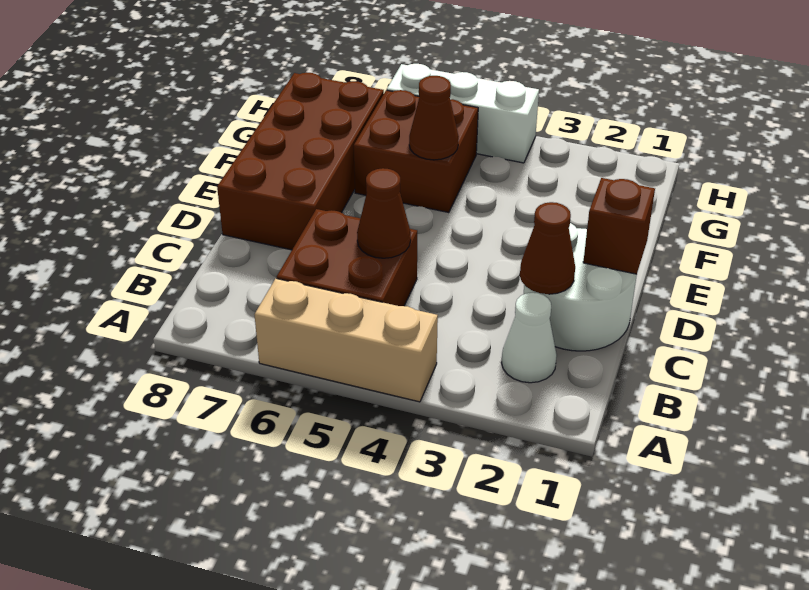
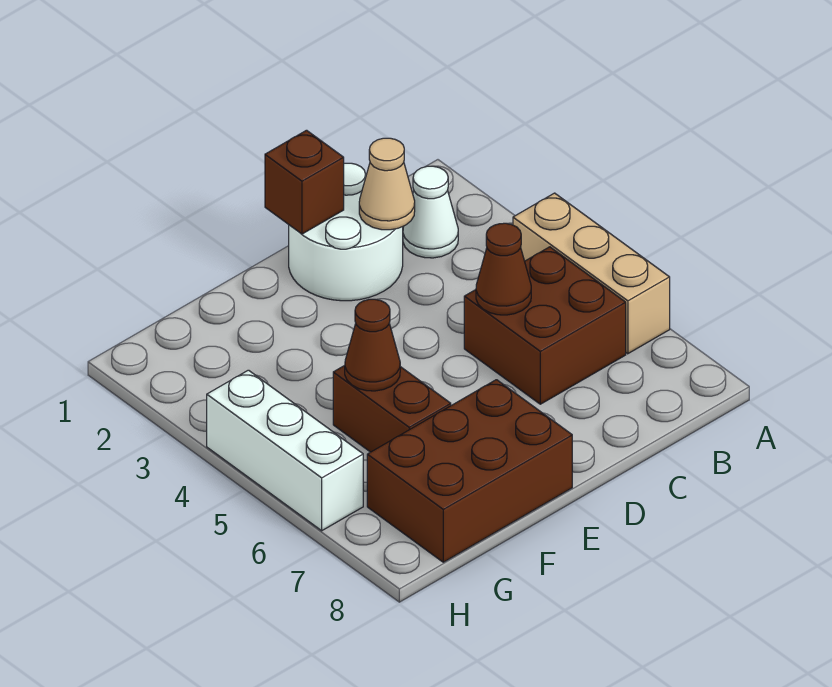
brown 1x1 cone [520,202,575,294] -> tan 1x1 cone [359,138,415,230]
brown 2x4 brick [217,73,384,250] -> brown 2x3 brick [367,380,572,562]
brown 2x2 brick [354,90,478,213] -> brown 1x2 brick [333,366,451,452]

